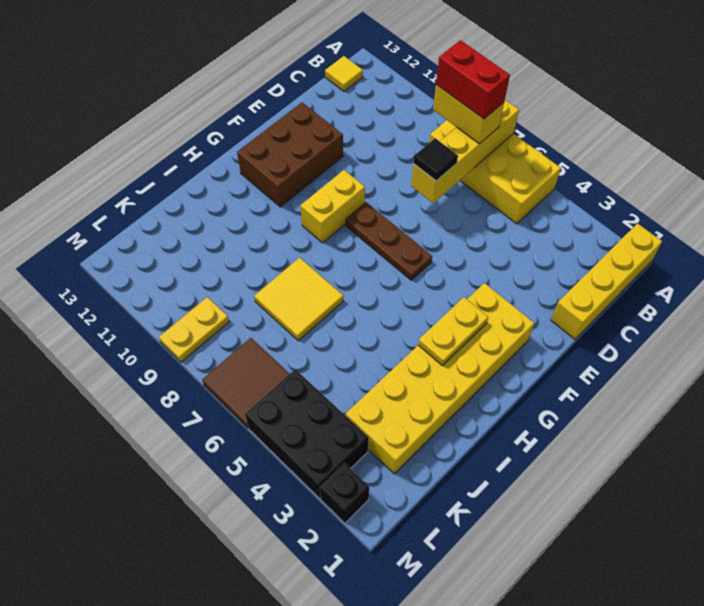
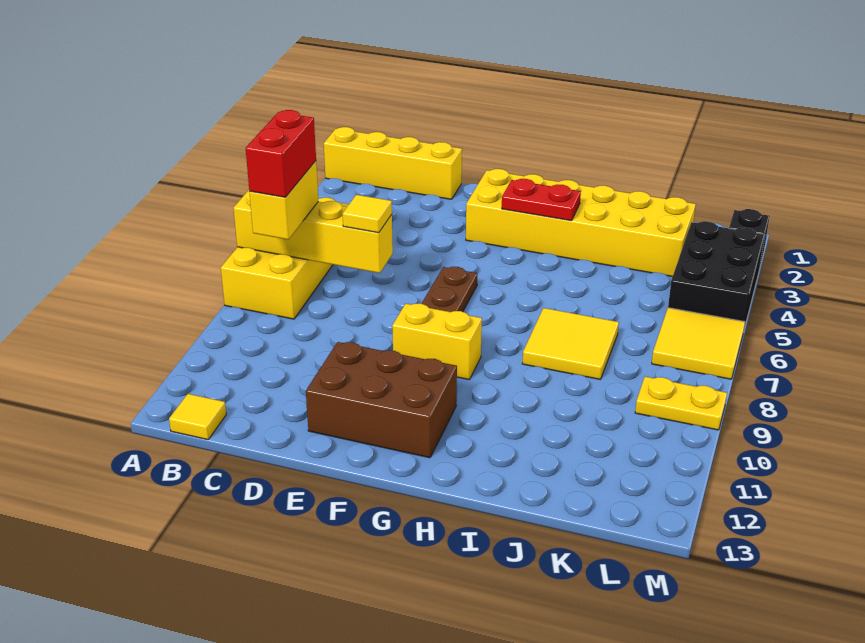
black 1x1 tile [413,138,458,181] -> yellow 1x1 tile [343,195,392,233]
yellow 1x2 plate [418,297,488,366] -> red 1x2 plate [502,179,581,221]
brown 2x2 tile [202,338,289,428] -> yellow 2x2 tile [652,308,745,379]

